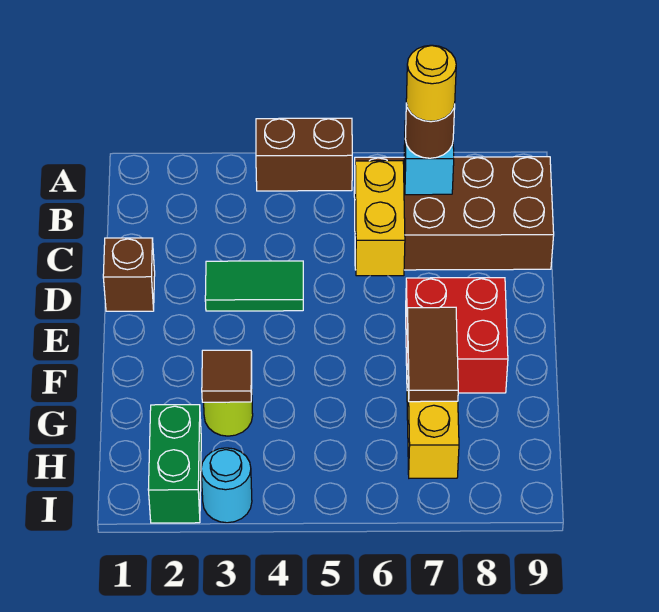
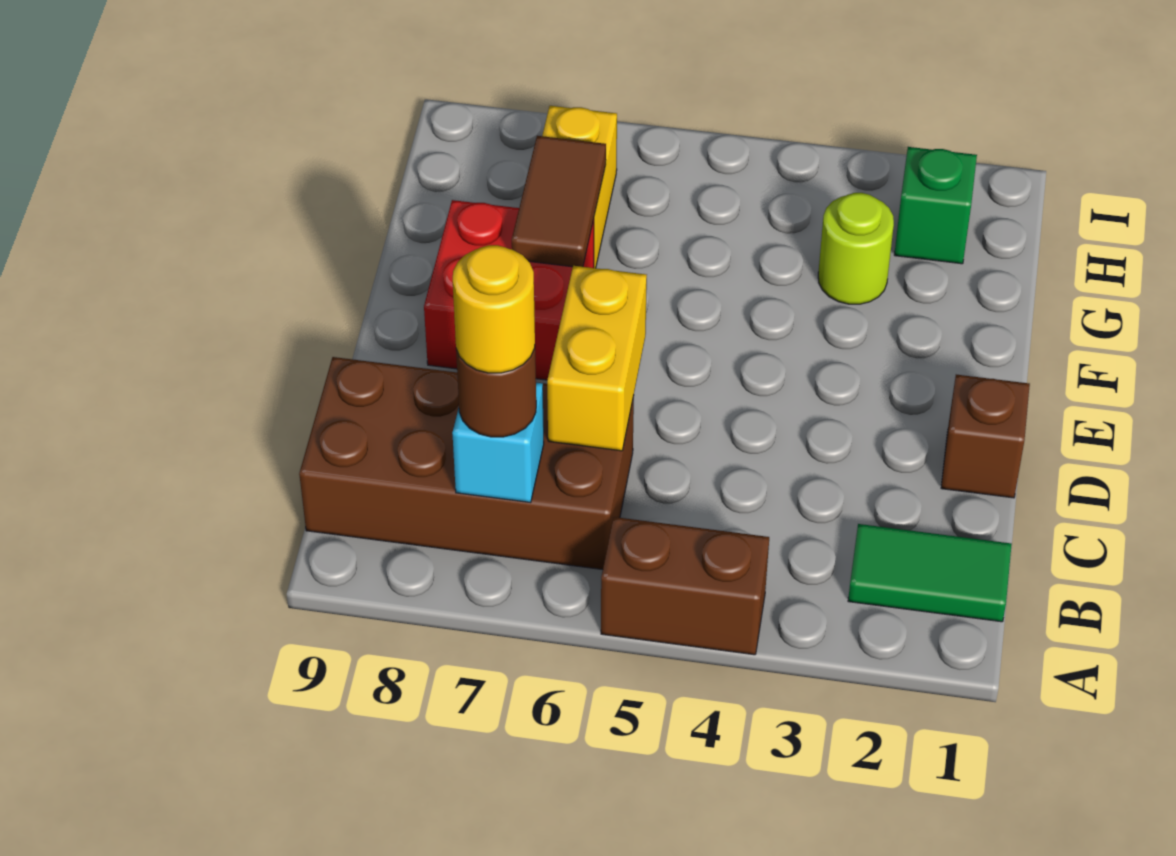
green 1x2 tile [205,261,303,311] -> green 1x2 tile moved to [848,524,1012,622]
brown 1x1 tile [202,350,252,402] -> none
green 1x2 brick [148,405,201,523] -> green 1x1 brick [894,147,977,264]
cyan 1x1 round brick [201,448,252,523] -> none

